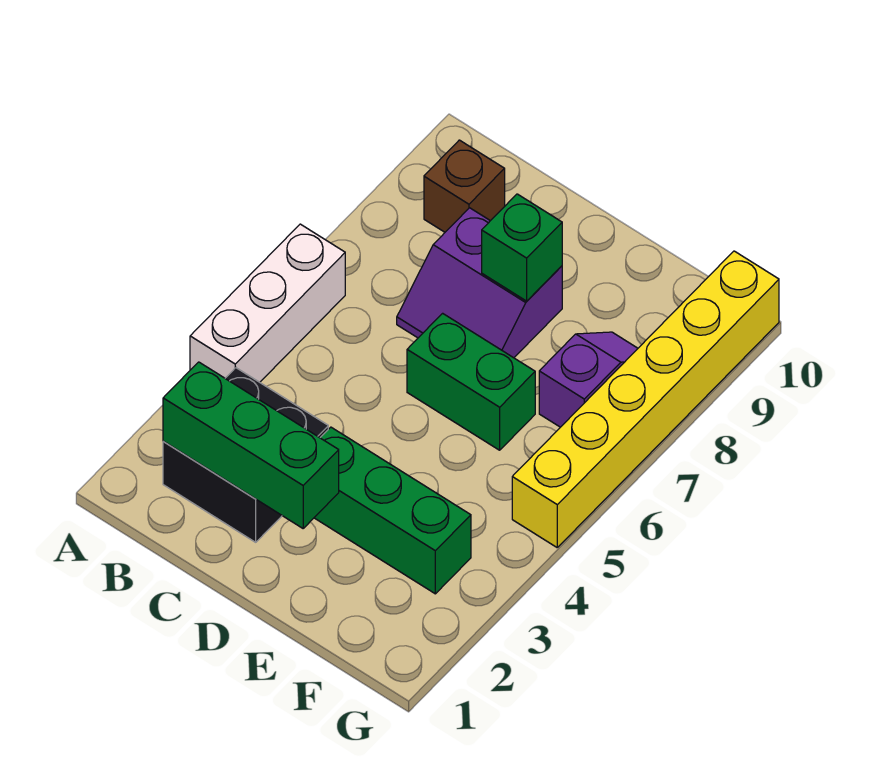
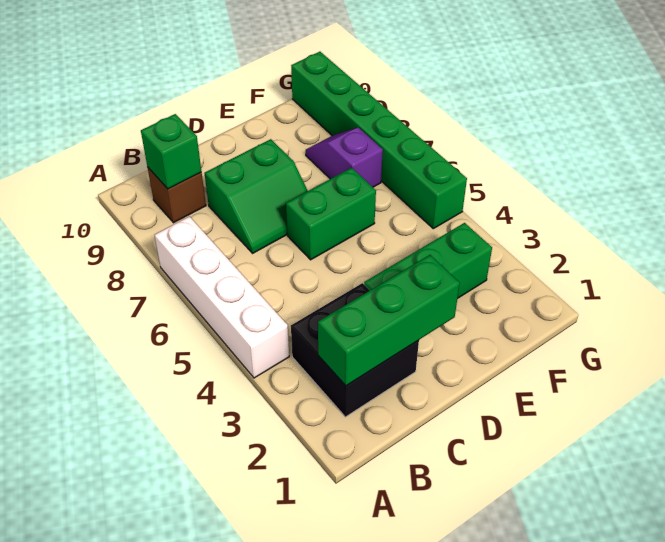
white 1x3 brick [190,224,345,382] -> white 1x4 brick [155,216,289,378]
purple 2x2 slope [397,208,562,358] -> green 2x2 slope [204,139,308,253]
green 1x1 brick [482,194,562,301] -> green 1x1 brick moved to [141,114,202,189]
yellow 1x6 brick [512,251,779,547] -> green 1x6 brick [291,52,467,229]

